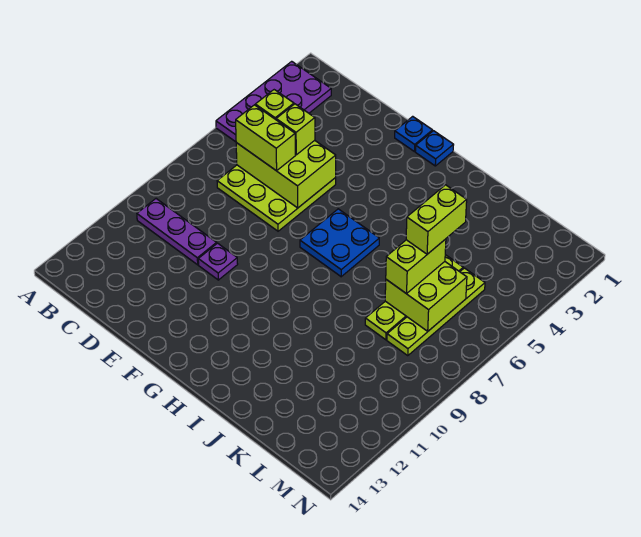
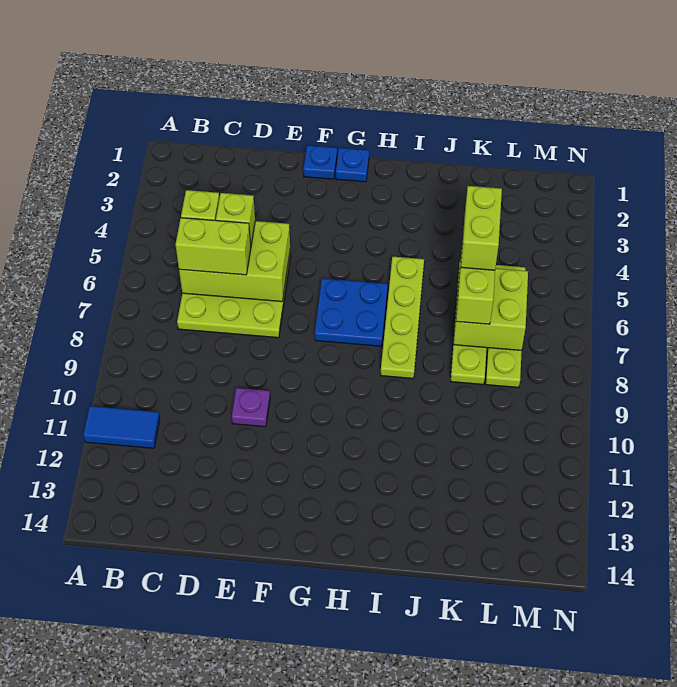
purple 2x4 plate [216,61,331,142] -> none
none -> blue 1x2 tile [83,406,160,448]
purple 1x3 plate [137,199,217,265] -> none
none -> lime 1x4 plate [381,257,424,378]

